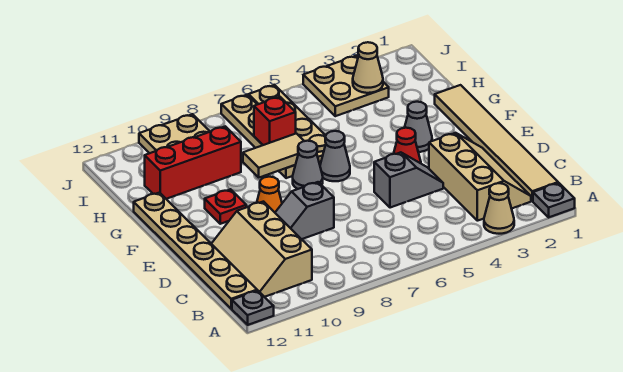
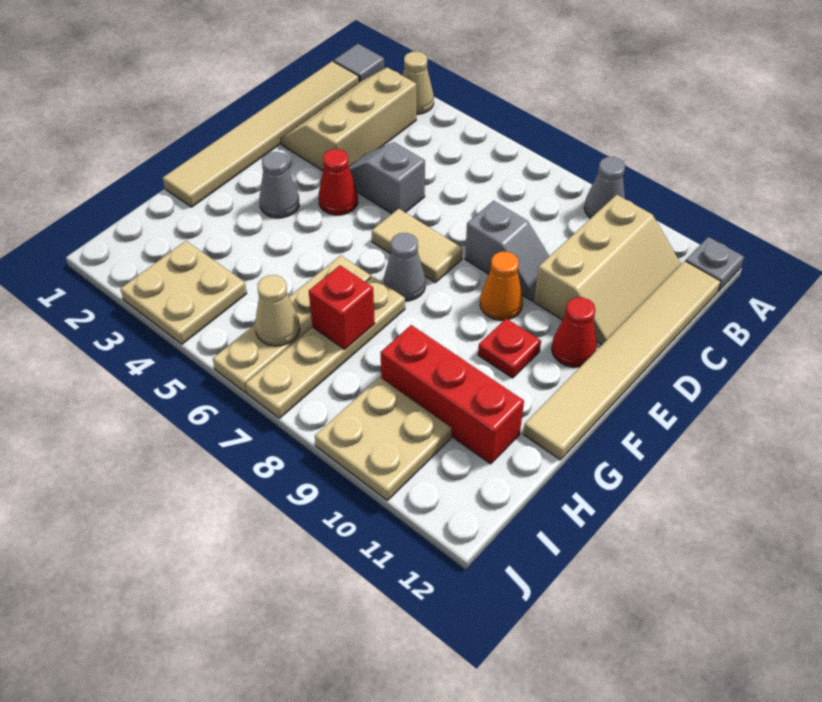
grey 1x1 plate [533,183,575,217] -> grey 1x1 tile [334,44,384,82]
tan 1x6 plate [134,193,257,309] -> tan 1x6 tile [523,261,721,460]
none -> red 1x1 cone [552,297,597,367]
grey 1x1 cone [320,131,350,181] -> grey 1x1 cone moved to [584,157,625,218]
tan 1x2 tile [243,133,304,178] -> tan 1x2 tile moved to [372,209,463,283]
tan 1x1 cone [353,42,383,93] -> tan 1x1 cone moved to [255,275,300,346]

